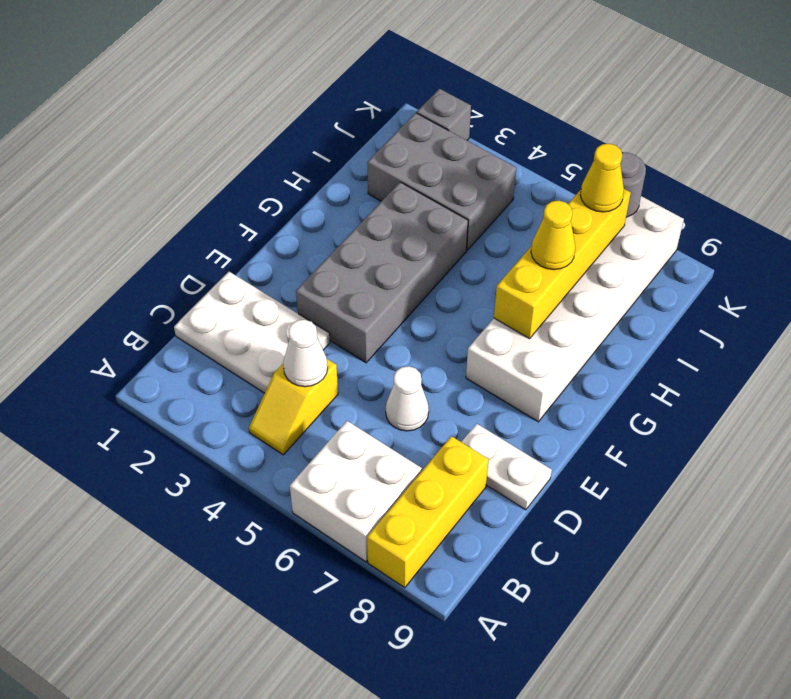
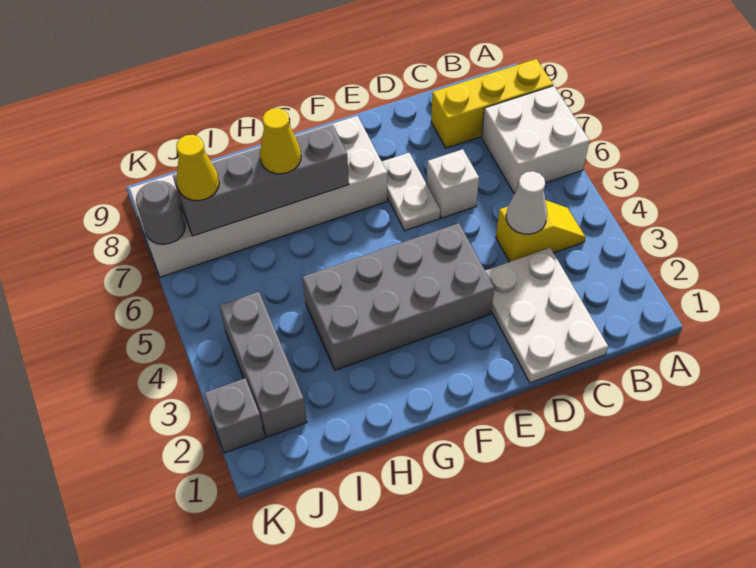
white 1x1 cone [386,366,429,431] -> white 1x1 brick [427,149,479,218]
white 1x2 plate [462,424,552,510] -> white 1x2 plate moved to [382,153,440,231]
yellow 1x4 brick [494,189,631,339] -> grey 1x4 brick [173,125,349,236]
grey 2x3 brick [367,113,516,250] -> grey 1x3 brick [219,292,307,437]

